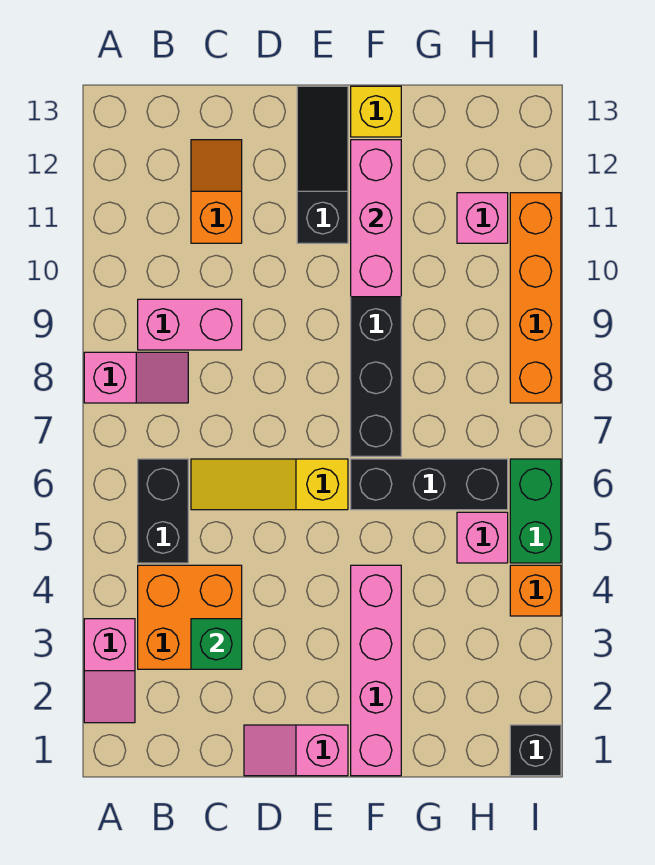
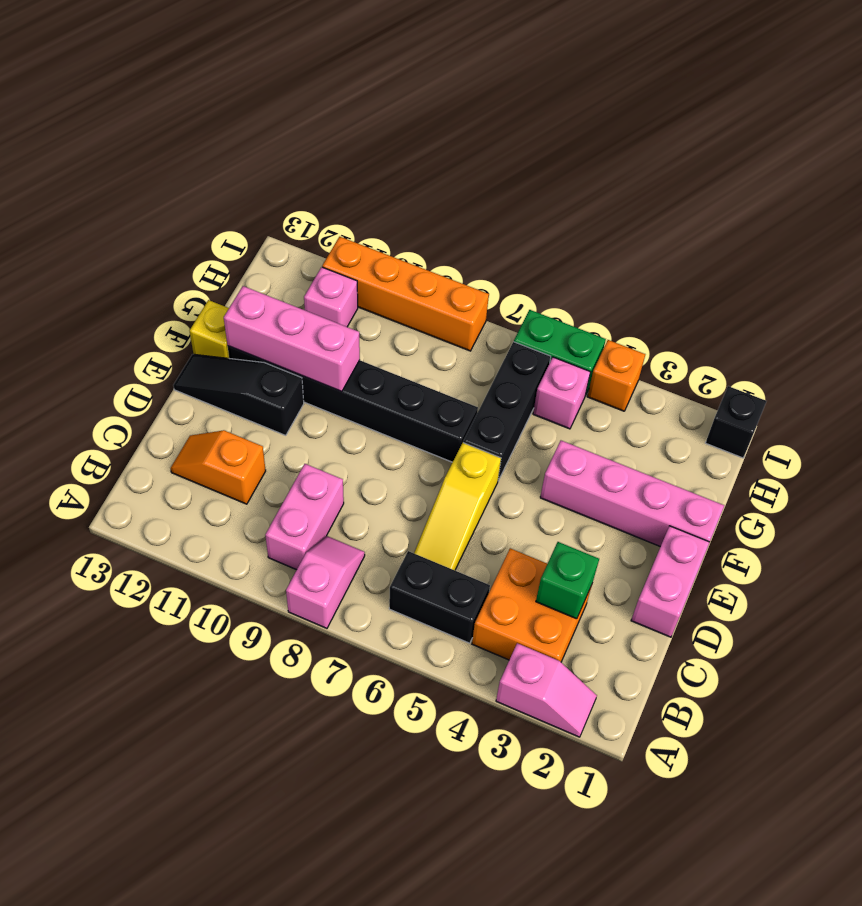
pink 1x2 slope [244,725,348,776] -> pink 1x2 brick [631,526,710,637]

